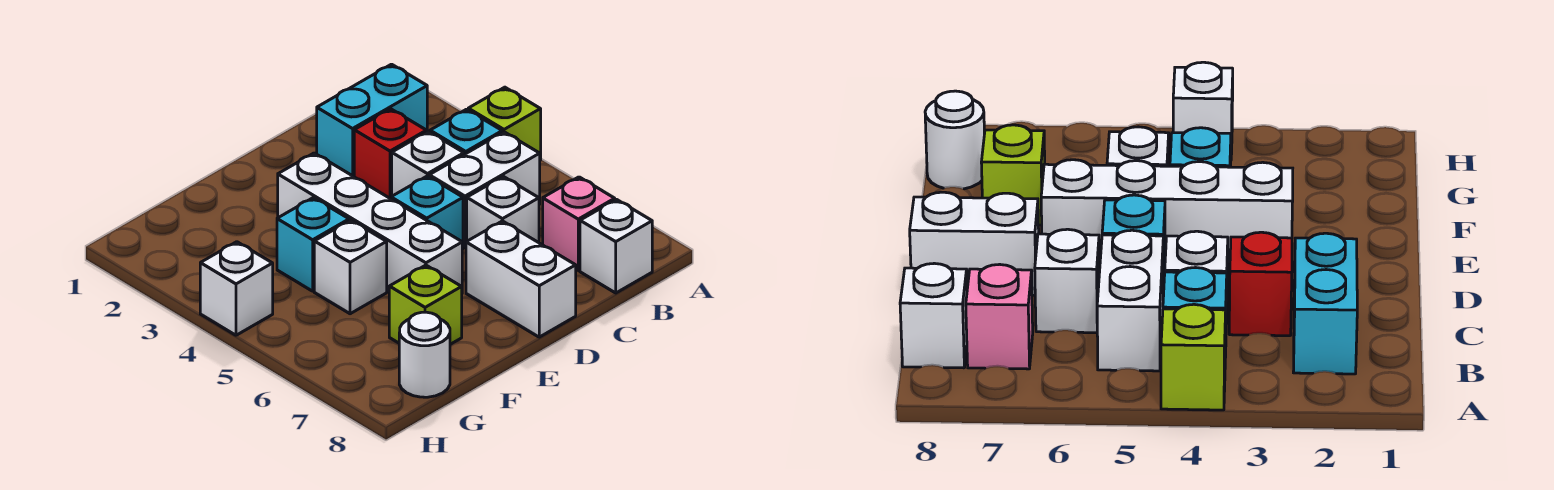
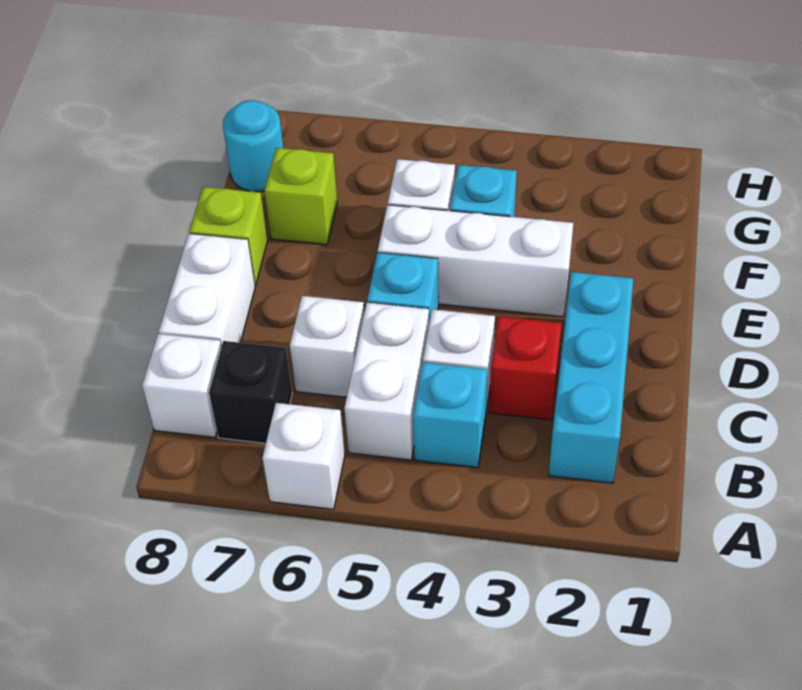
lime 1x1 brick [468,87,541,160] -> lime 1x1 brick moved to [189,187,268,285]
cyan 1x2 brick [317,64,427,177] -> cyan 1x3 brick [549,272,633,483]
pink 1x1 brick [543,177,615,270] -> black 1x1 brick [209,341,292,443]
white 1x2 brick [466,221,576,337] -> white 1x2 brick turned to [159,234,255,347]
white 1x4 brick [278,153,462,292] -> white 1x3 brick [378,205,573,317]
white 1x1 round brick [399,312,450,397] -> cyan 1x1 round brick [223,100,283,192]
white 1x1 brick [200,242,273,335] -> white 1x1 brick moved to [263,403,345,509]

